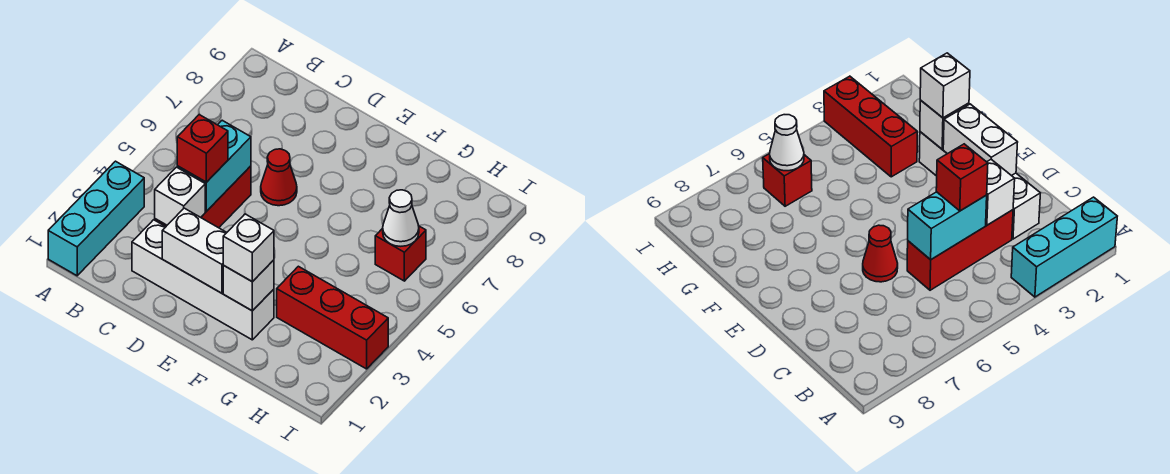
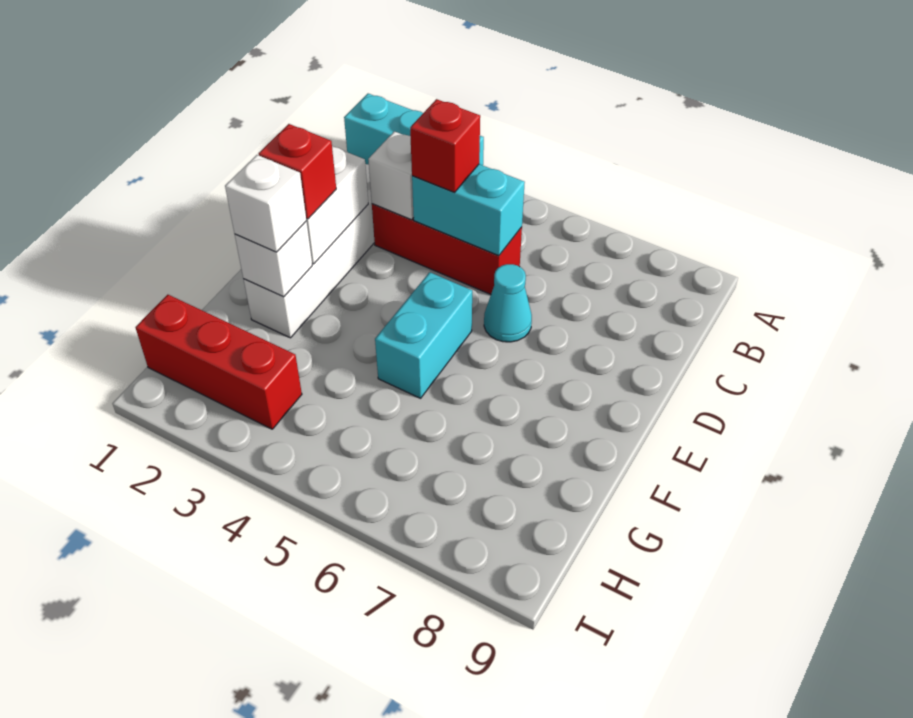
red 1x1 cone [261,149,297,206] -> cyan 1x1 cone [484,264,532,342]
none -> cyan 1x2 brick [375,272,472,398]
red 1x3 brick [277,266,388,369] -> red 1x3 brick turned to [136,295,302,429]
red 1x1 brick [375,226,426,281] -> red 1x1 brick moved to [259,124,336,219]
white 1x1 cone [383,190,419,246] -> none

